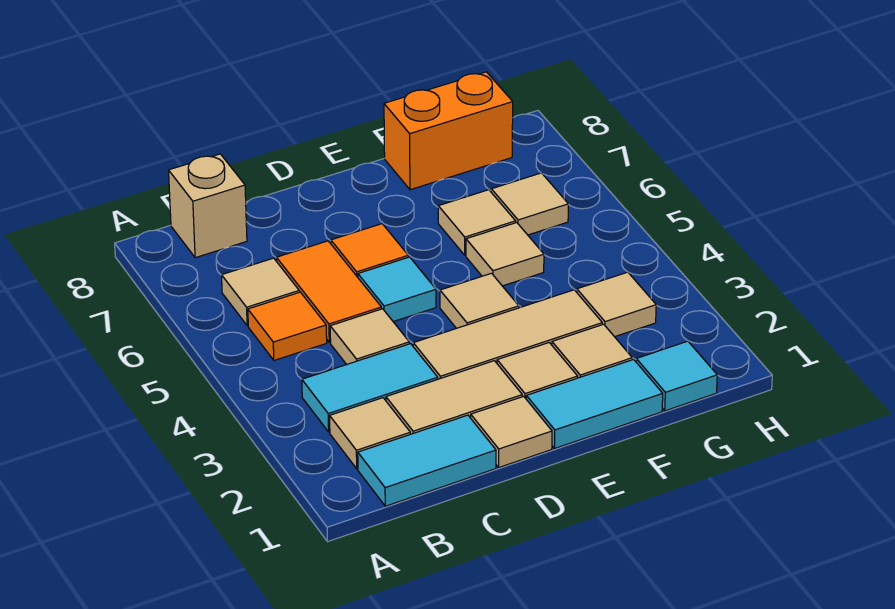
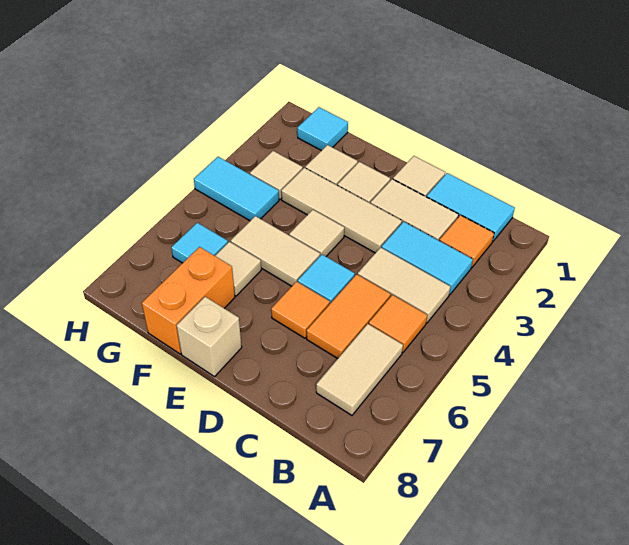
tan 1x1 tile [330,398,410,469] -> orange 1x1 tile [439,215,494,268]
tan 1x1 tile [222,258,299,326] -> tan 1x2 tile [316,324,403,415]
tan 1x1 brick [169,154,247,258] -> tan 1x1 brick moved to [177,297,242,377]
tan 1x1 tile [330,309,409,365] -> tan 1x2 tile [358,247,450,323]
cyan 1x2 tile [526,359,663,449] -> cyan 1x2 tile moved to [194,157,279,221]
tan 1x1 tile [466,223,544,286] -> tan 1x2 tile [231,216,320,286]
orange 1x2 brick [384,72,513,190] -> orange 1x2 brick turned to [142,247,235,354]
tan 1x1 tile [491,173,568,235] -> cyan 1x1 tile [171,223,228,263]

